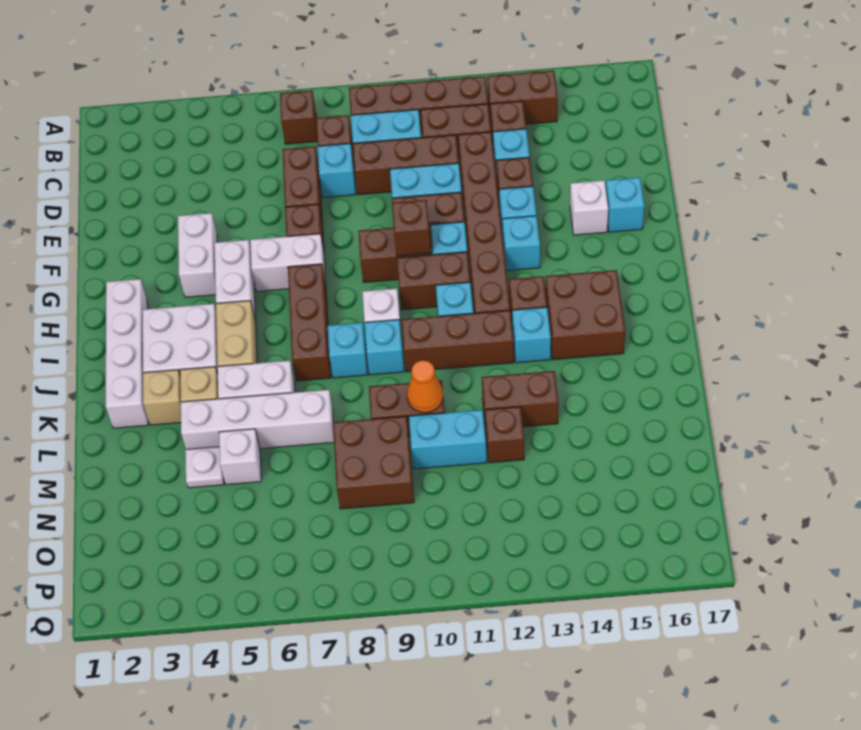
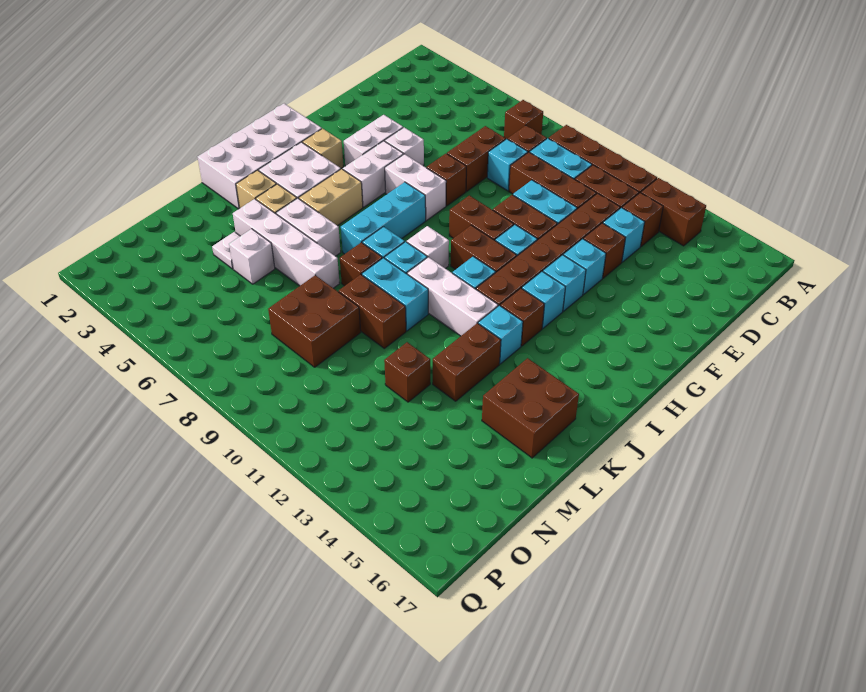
white 1x1 brick [570,180,608,235] -> white 1x1 brick moved to [385,127,424,166]
cyan 1x1 brick [606,177,644,232] -> cyan 1x1 brick moved to [522,271,565,328]
brown 1x1 brick [392,200,431,256] -> brown 1x1 brick moved to [340,242,382,286]
white 1x4 brick [106,279,148,428] -> white 2x4 brick [198,104,322,209]
none -> tan 1x1 brick [303,129,343,168]
brown 1x3 brick [288,264,331,381] -> cyan 1x3 brick [341,182,426,254]
brown 2x2 brick [545,270,625,360] -> brown 2x2 brick moved to [482,358,579,458]
brown 1x3 brick [401,310,514,372] -> white 1x3 brick [407,257,498,336]
orange 1x1 cone [407,360,443,413] -> none
brown 1x2 brick [481,371,558,427] -> brown 1x2 brick turned to [433,323,501,401]
cyan 1x2 brick [409,410,487,469] -> cyan 1x2 brick moved to [362,258,428,331]

